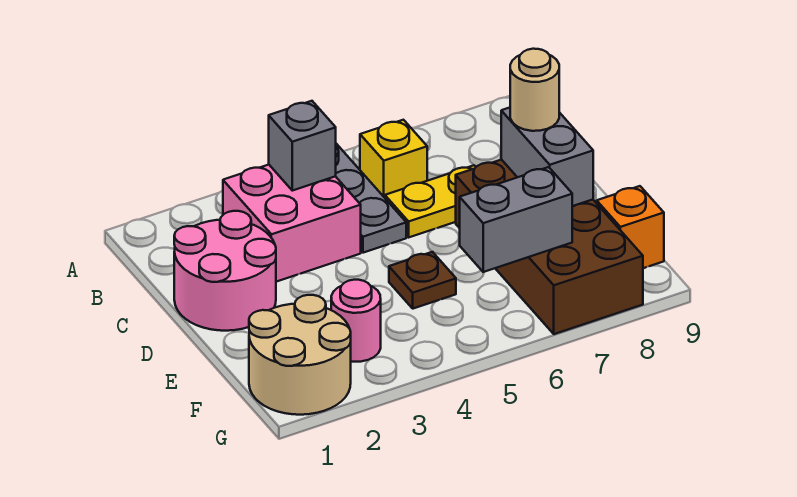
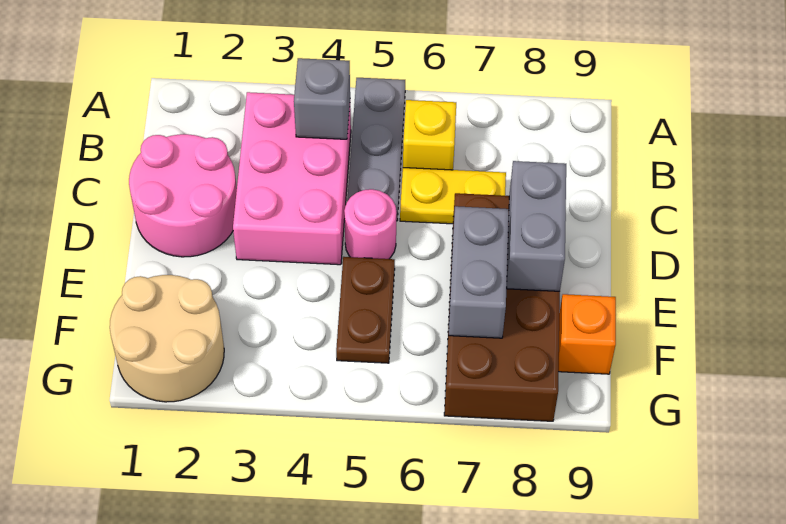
pink 2x2 brick [223,165,361,282] -> pink 2x3 brick [233,92,351,265]
tan 1x1 round brick [510,49,559,131] -> none
brown 1x1 plate [389,252,456,309] -> brown 1x2 plate [336,257,395,363]
pink 1x1 round brick [331,280,381,362] -> pink 1x1 round brick moved to [344,189,396,259]
grey 1x2 brick [460,167,572,272] -> grey 1x2 brick turned to [449,206,509,338]

